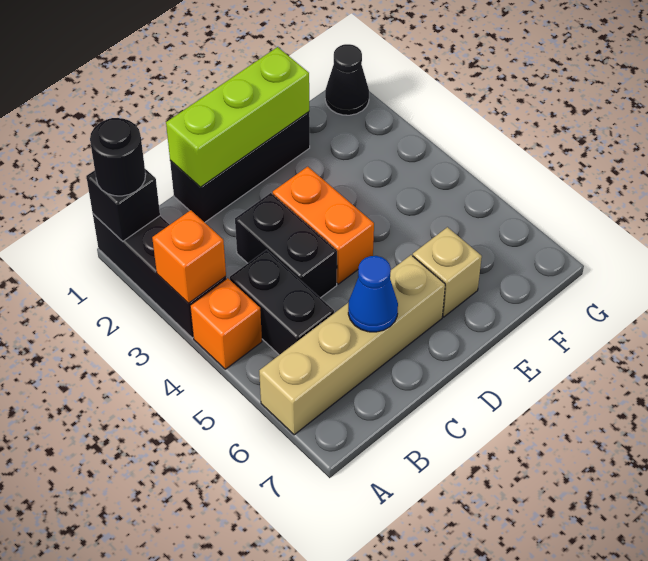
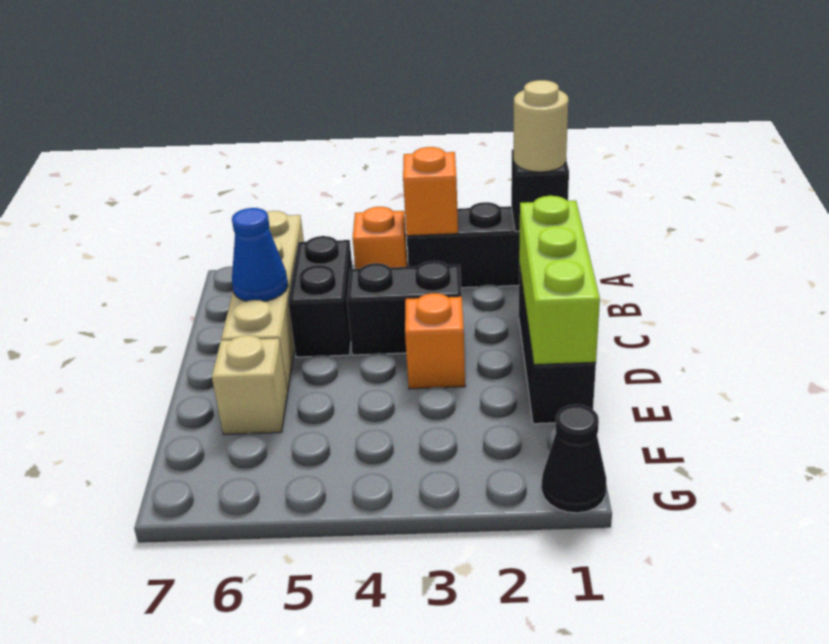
black 1x1 round brick [90,118,146,196] -> tan 1x1 round brick [514,80,568,172]
black 1x2 brick [230,250,334,355] -> black 1x2 brick turned to [288,236,353,357]
orange 1x2 brick [273,167,374,284] -> orange 1x1 brick [405,293,465,389]

